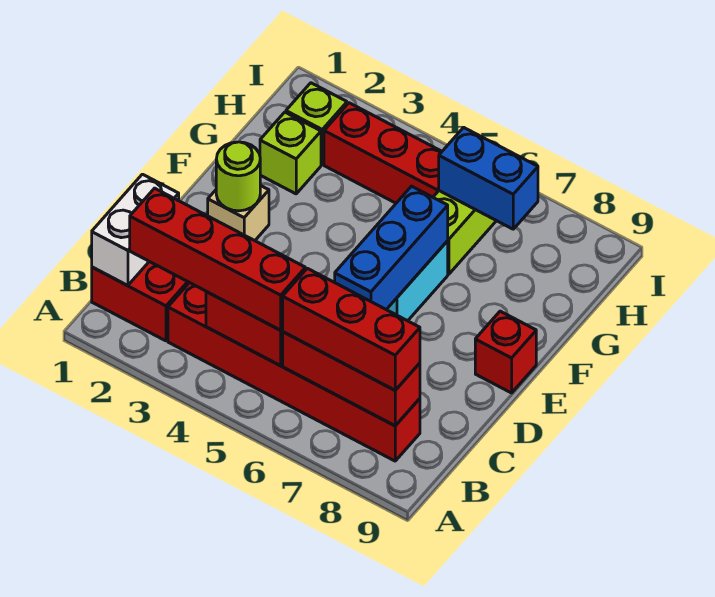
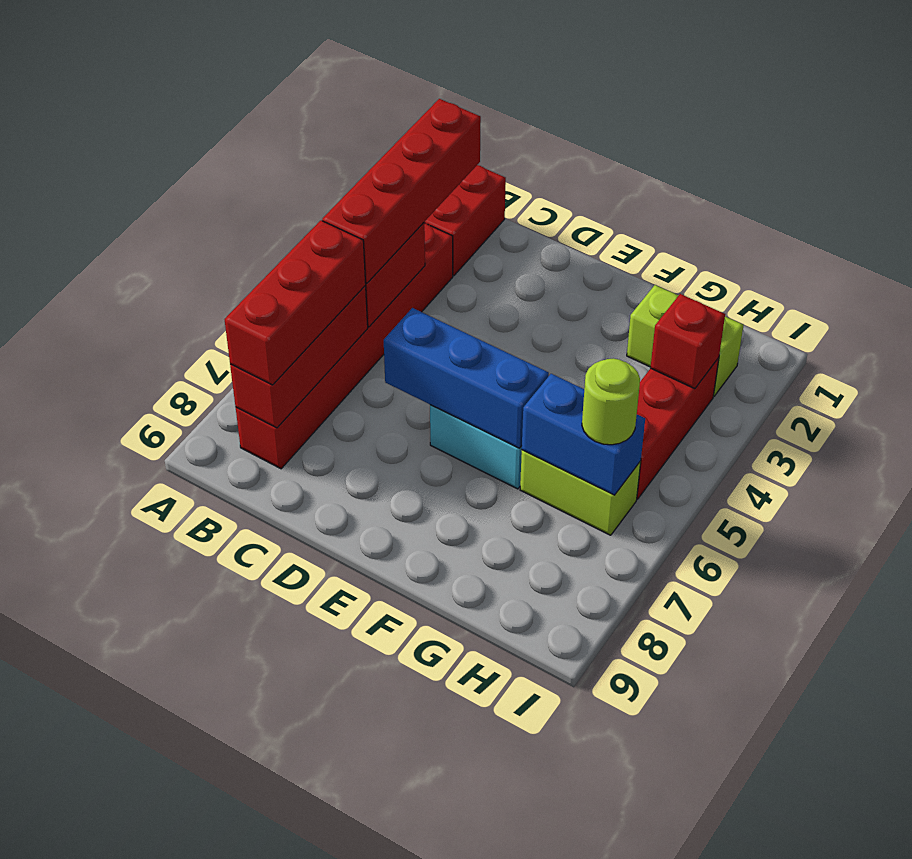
white 1x2 brick [92,174,179,286] -> none
tan 1x1 brick [208,185,269,241] -> none
lime 1x1 round brick [216,142,260,211] -> lime 1x1 round brick moved to [582,358,640,445]
red 1x1 brick [475,311,536,393] -> red 1x1 brick moved to [651,294,725,389]
blue 1x2 brick [439,127,538,229] -> blue 1x2 brick turned to [522,374,645,495]

